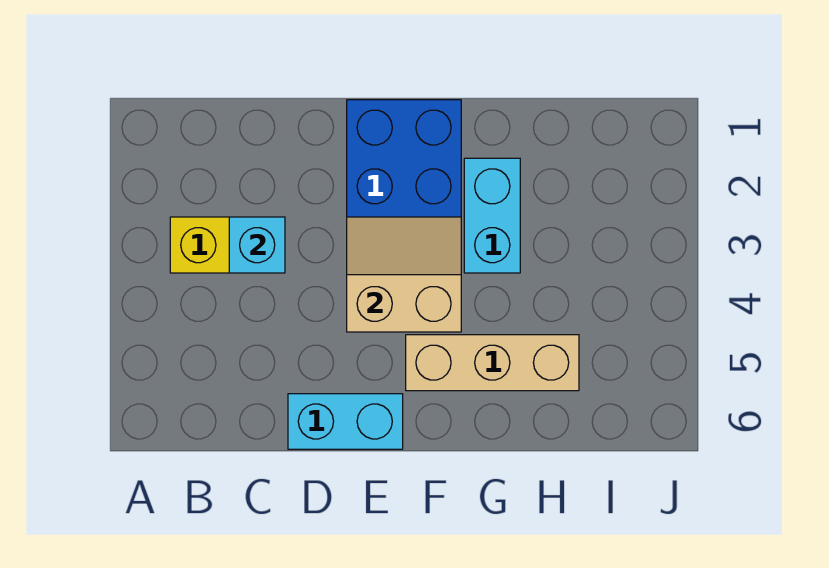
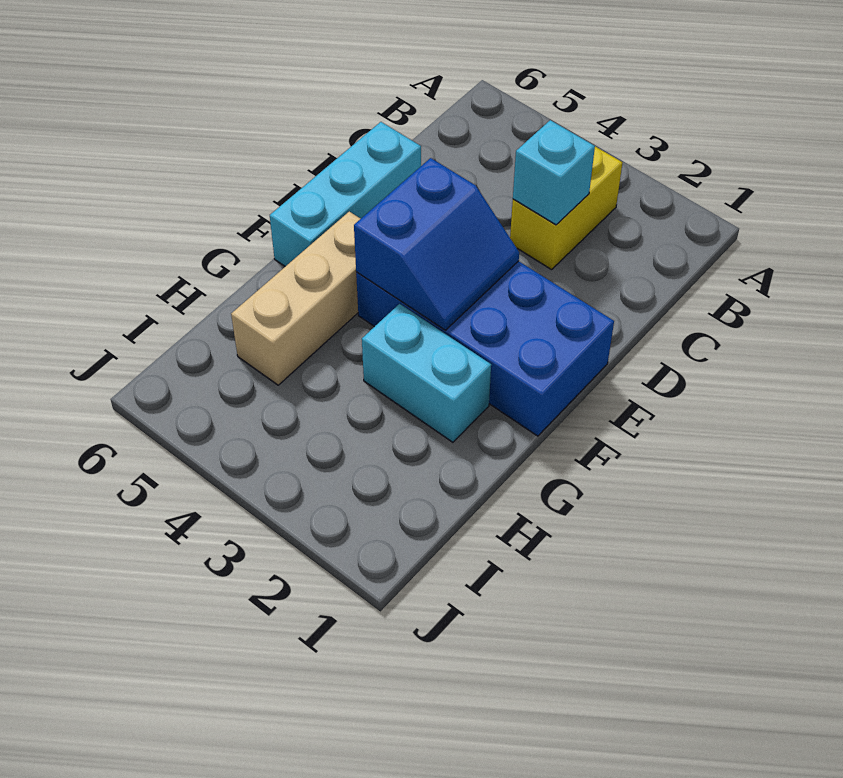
cyan 1x2 brick [288,394,403,449] -> cyan 1x3 brick [270,122,421,266]
tan 2x2 slope [347,217,461,332] -> blue 2x2 slope [354,158,519,330]

